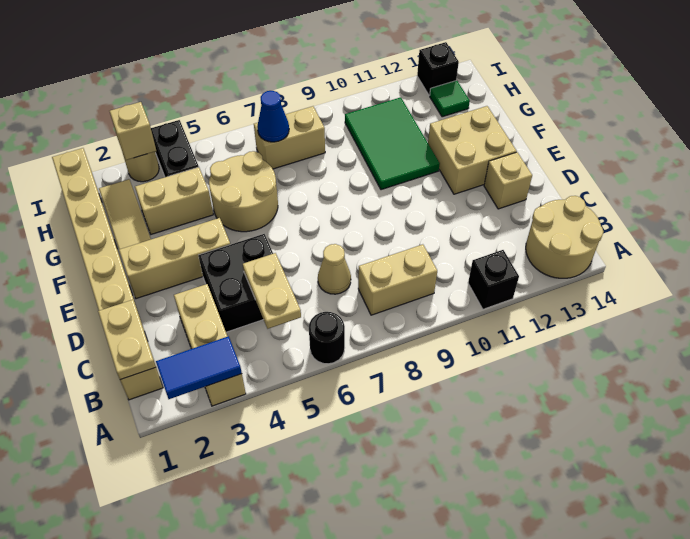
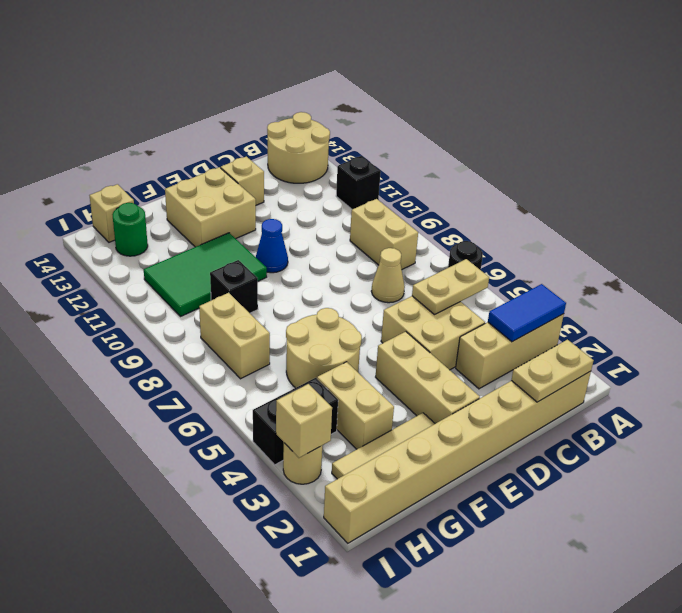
blue 1x2 tile [156,336,242,399] -> blue 1x2 tile turned to [488,284,566,342]
black 2x2 brick [198,234,273,332] -> tan 2x2 brick [381,296,485,370]
blue 1x1 cone [257,91,289,142] -> blue 1x1 cone moved to [256,219,288,273]
green 1x1 tile [430,80,470,117] -> green 1x1 round brick [112,203,148,256]
none -> tan 1x1 brick [89,184,134,242]
black 1x1 brick [417,42,459,96] -> black 1x1 brick moved to [210,260,258,313]

